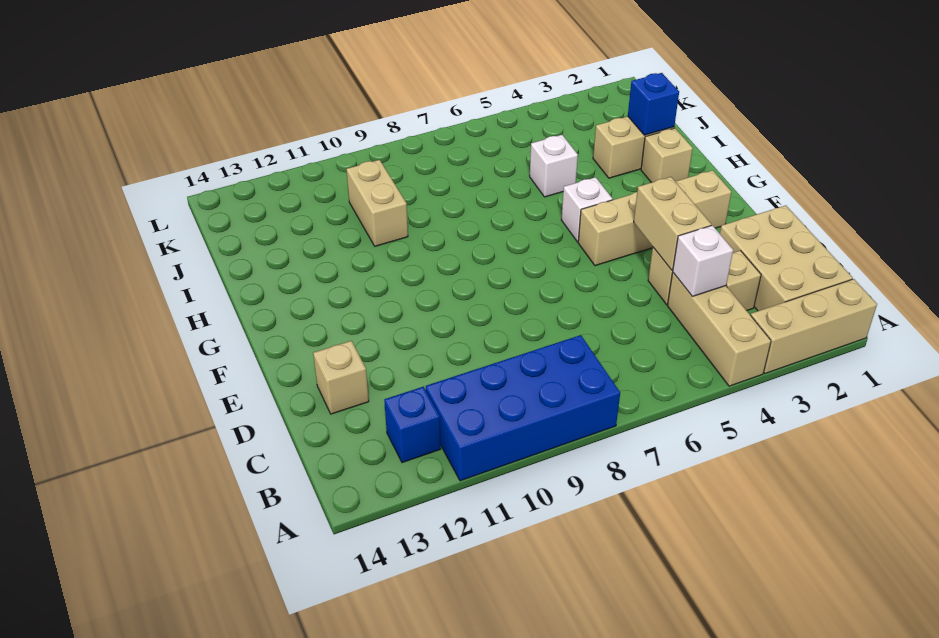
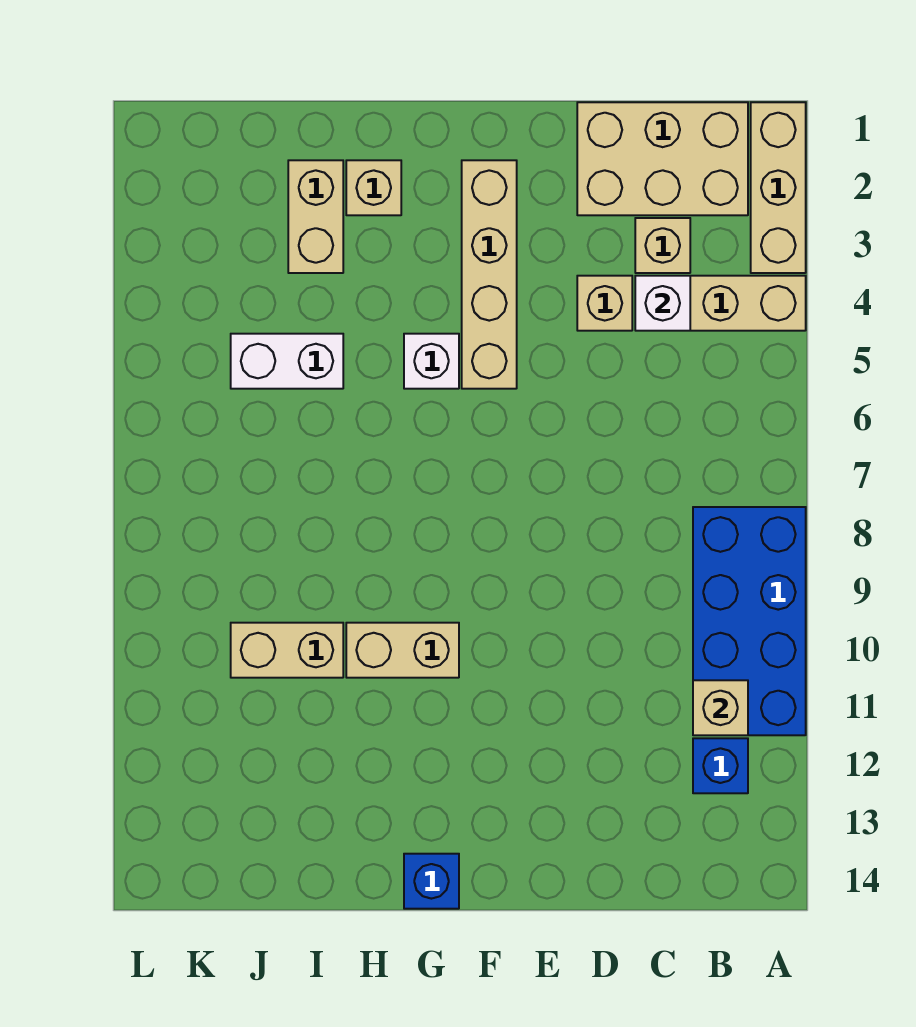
tan 1x2 brick [634,177,711,270] -> tan 1x2 brick moved to [346,623,459,678]
tan 1x1 brick [313,341,369,414] -> tan 1x1 brick moved to [693,680,748,735]
blue 1x1 brick [628,73,679,135] -> blue 1x1 brick moved to [404,854,459,909]
white 1x1 brick [530,135,578,197] -> white 1x2 brick [231,334,343,389]

